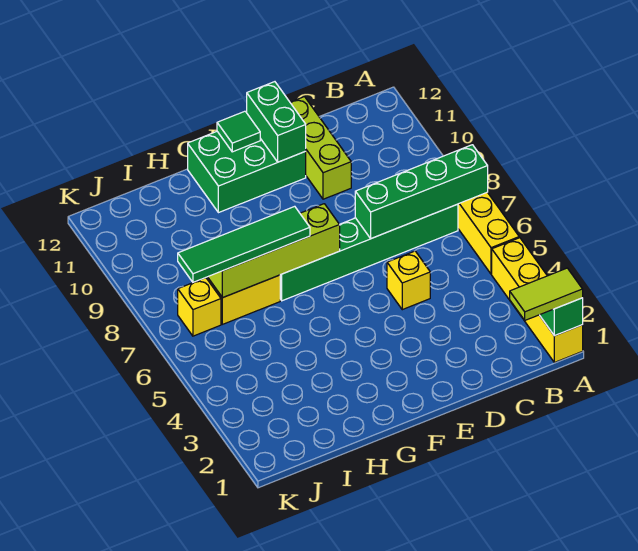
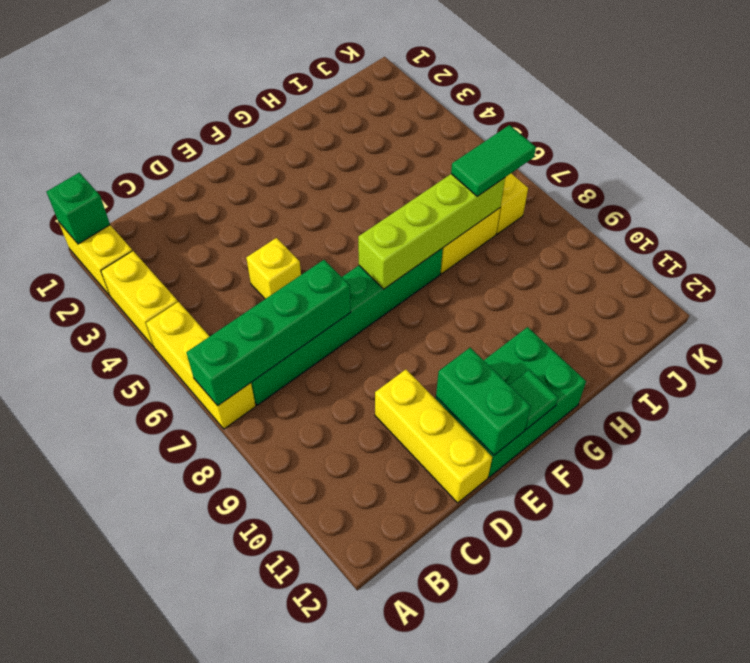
lime 1x2 tile [510,268,583,320] -> none
lime 1x3 brick [290,97,351,199] -> yellow 1x3 brick [375,369,492,503]
green 1x4 tile [178,206,310,282] -> green 1x2 tile [451,125,536,196]

